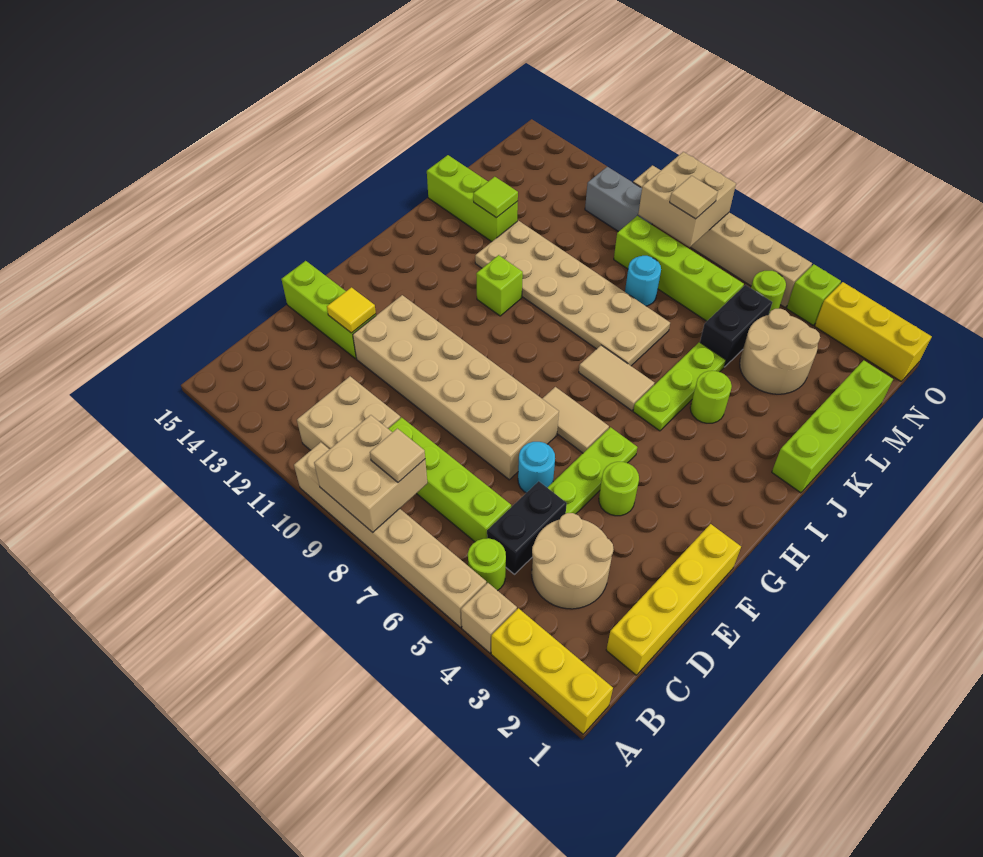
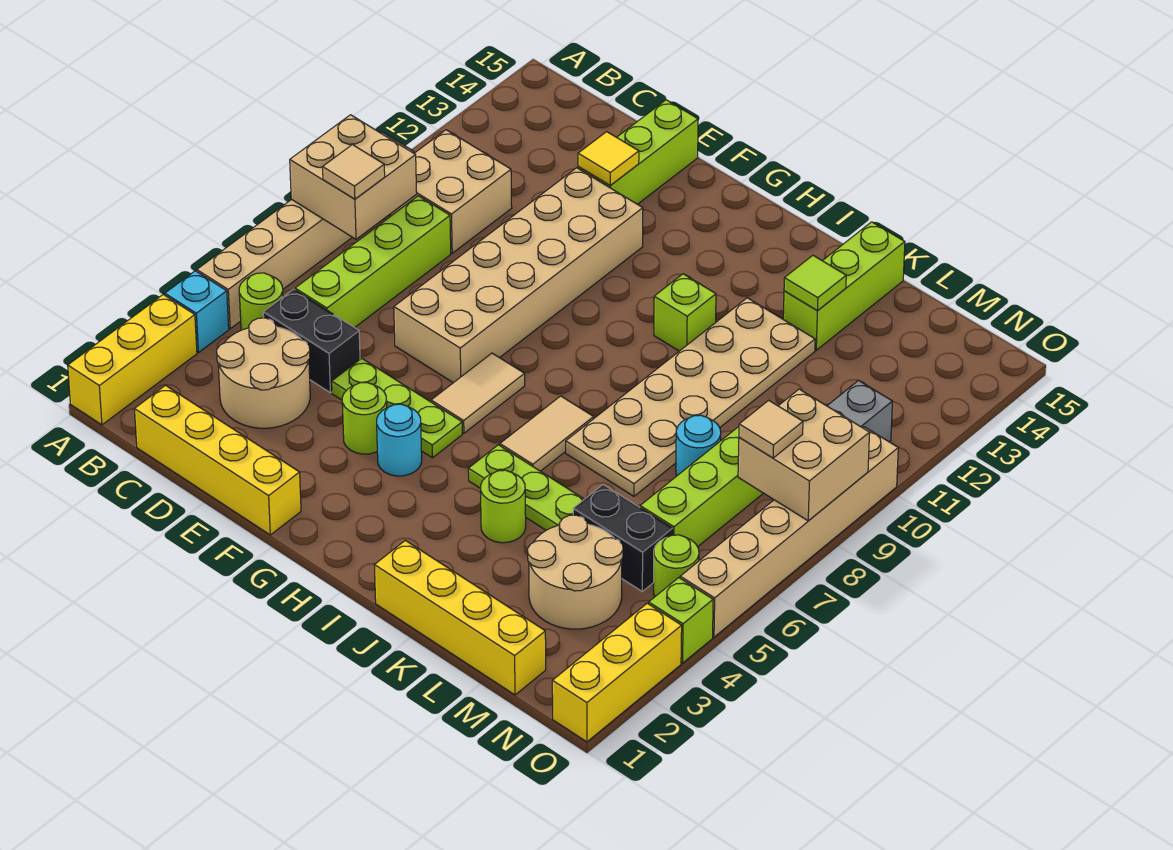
tan 1x1 brick [461,583,517,653] -> cyan 1x1 brick [165,271,229,353]
cyan 1x1 round brick [518,442,555,493] -> cyan 1x1 round brick moved to [377,404,422,476]
lime 1x4 brick [772,360,893,493] -> yellow 1x4 brick [374,540,546,695]

